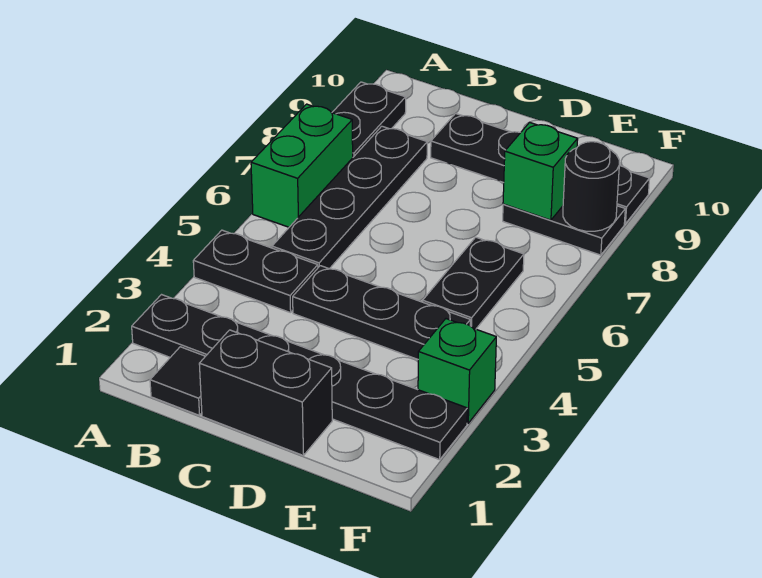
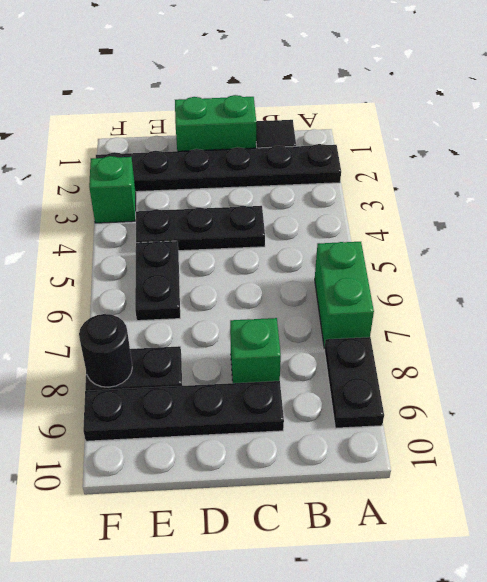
black 1x2 plate [193,230,318,313] -> none
black 1x4 plate [272,126,427,269] -> none
black 1x2 brick [199,330,332,456] -> green 1x2 brick [175,95,256,151]
green 1x1 brick [503,122,578,220] -> green 1x1 brick moved to [230,318,281,383]

